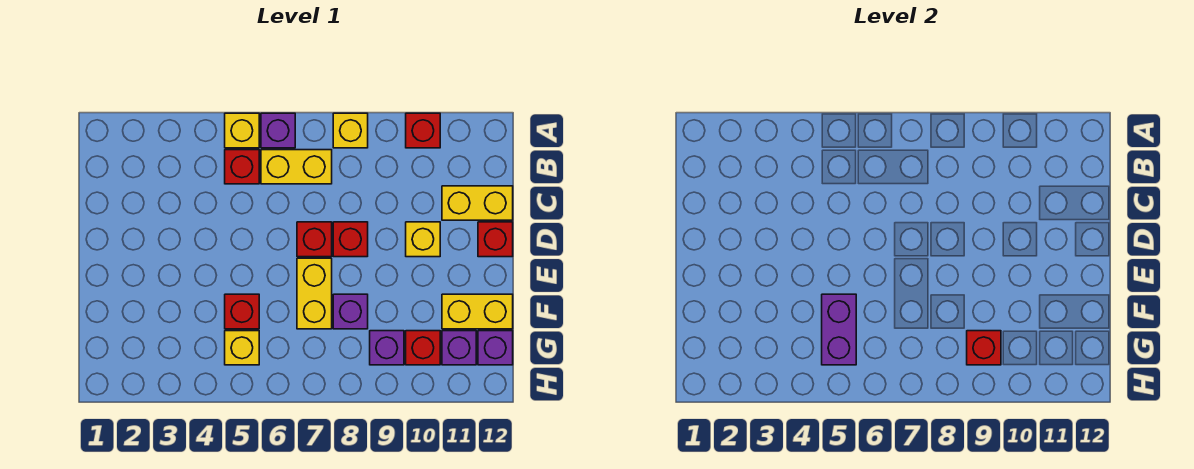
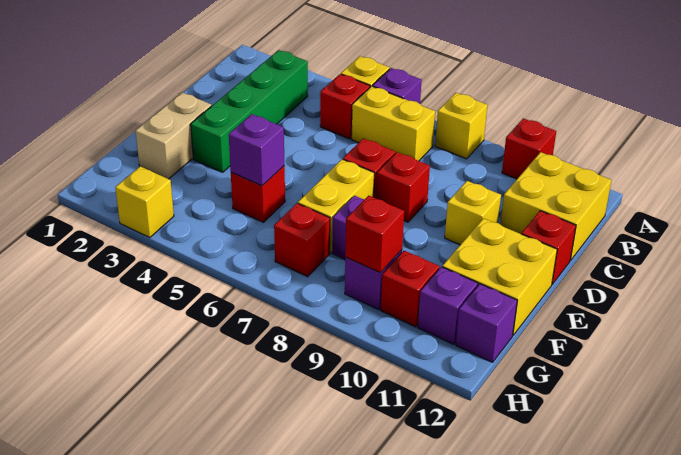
none -> green 1x4 brick [191,50,308,172]
yellow 1x2 brick [442,186,513,220] -> yellow 2x2 brick [500,152,612,260]
none -> tan 1x2 brick [136,92,212,179]
purple 1x2 brick [822,294,856,365] -> purple 1x1 brick [229,114,284,186]
yellow 1x2 brick [442,294,513,329] -> yellow 2x2 brick [442,218,557,335]
yellow 1x1 brick [225,331,259,365] -> yellow 1x1 brick moved to [115,166,174,238]
none -> red 1x1 brick [274,203,330,277]

